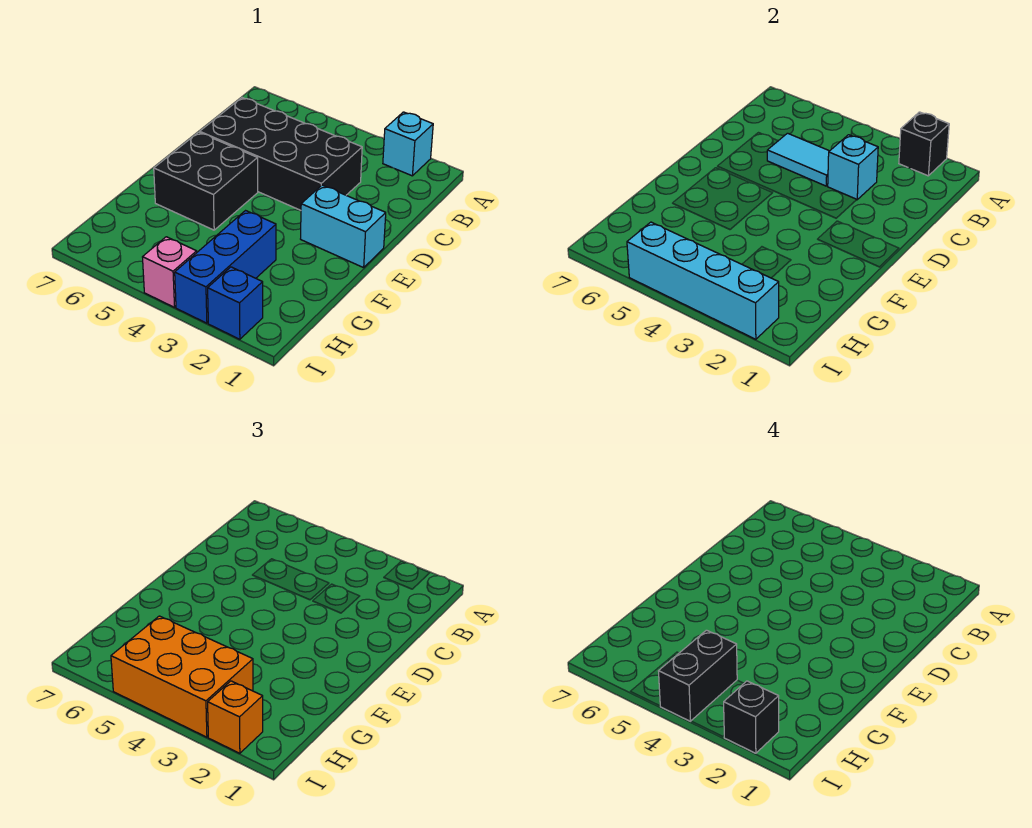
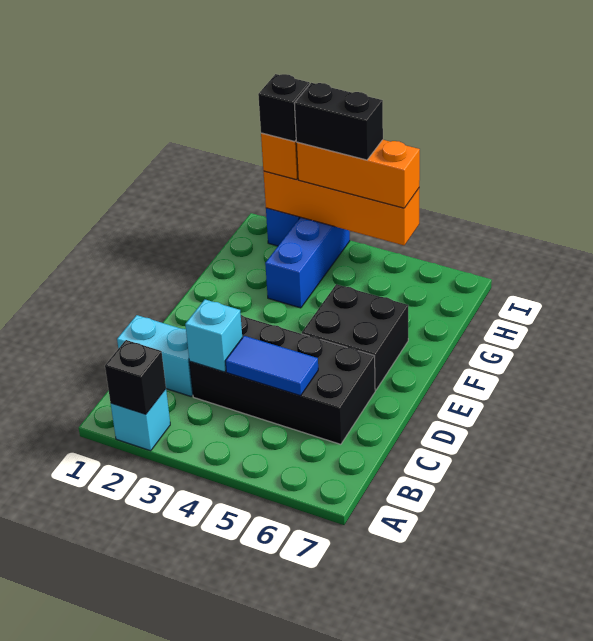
cyan 1x2 tile [767,133,829,186] -> blue 1x2 tile [225,336,318,396]
cyan 1x2 brick [301,185,386,268] -> cyan 1x2 brick moved to [117,315,193,396]
orange 2x3 brick [111,616,253,737] -> orange 1x3 brick [296,140,420,208]
black 1x2 brick [659,630,737,721] -> black 1x2 brick turned to [294,83,383,160]
cyan 1x4 brick [627,222,779,339] -> orange 1x4 brick [263,171,419,245]
pink 1x1 brick [143,237,197,307] -> none

